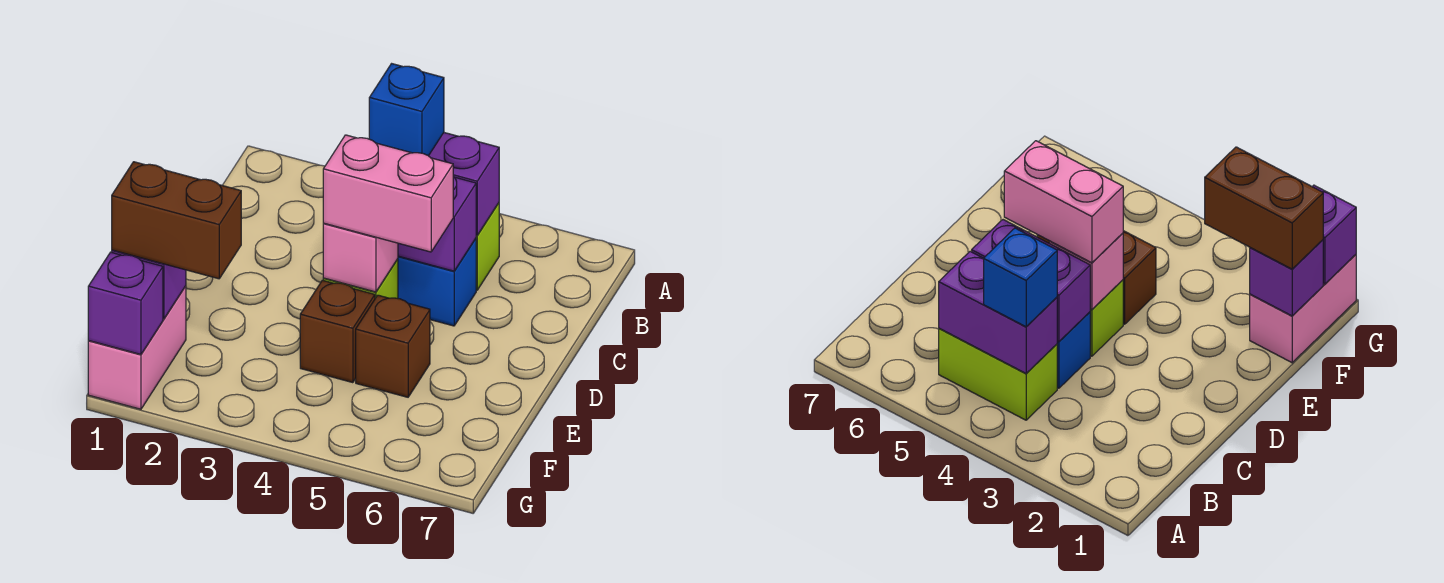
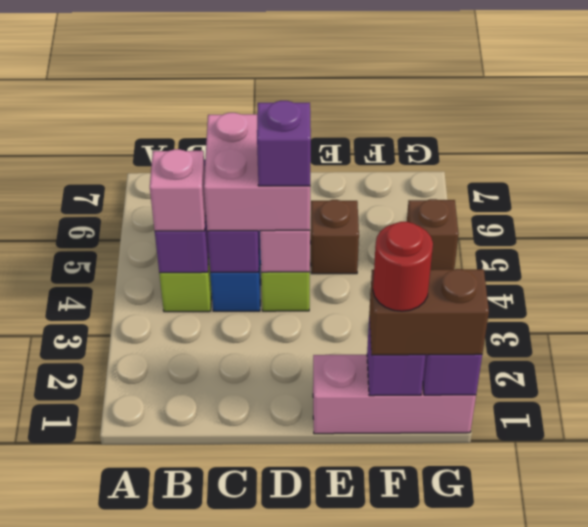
blue 1x1 brick [369,64,444,156] -> pink 1x1 brick [150,149,206,231]
pink 1x2 brick [323,135,453,252] -> pink 2x2 brick [204,113,310,231]
none -> purple 1x1 brick [257,101,311,186]
brown 1x1 brick [300,280,375,383] -> brown 1x1 brick moved to [407,199,459,270]
pink 1x2 brick [88,286,186,409] -> pink 1x3 brick [313,355,476,434]
brown 1x2 brick [112,162,241,279] -> brown 1x2 brick turned to [369,269,489,355]
none -> red 1x1 round brick [373,222,433,311]

